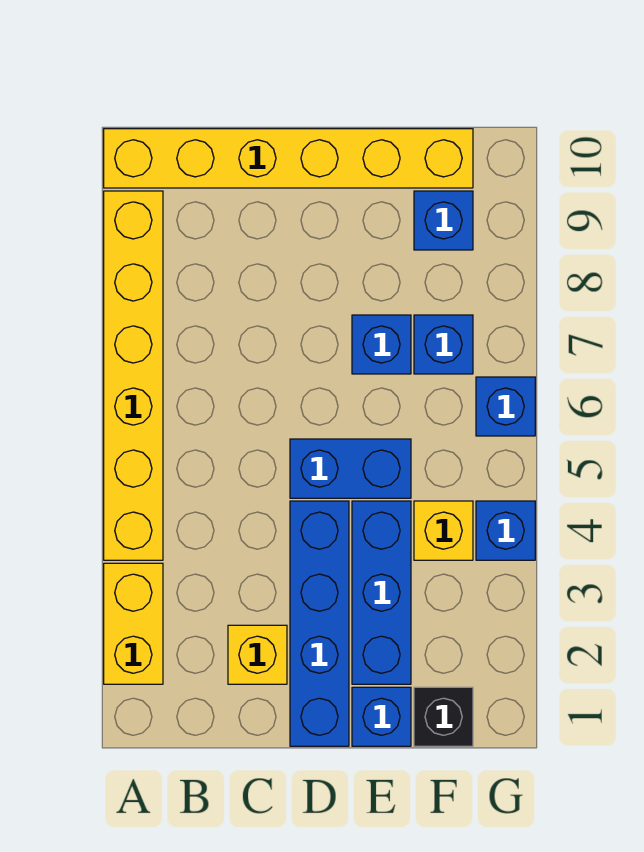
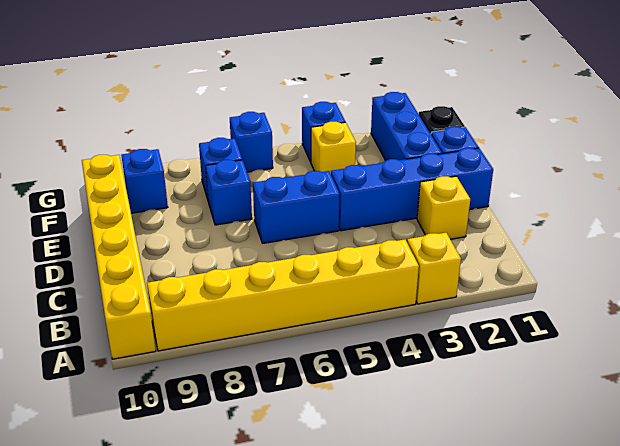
yellow 1x2 brick [104,563,163,684] -> yellow 1x1 brick [407,233,461,304]
blue 1x2 brick [290,439,411,498] -> blue 1x2 brick turned to [253,171,340,243]
blue 1x3 brick [352,501,411,684] -> blue 1x3 brick turned to [371,92,442,161]

